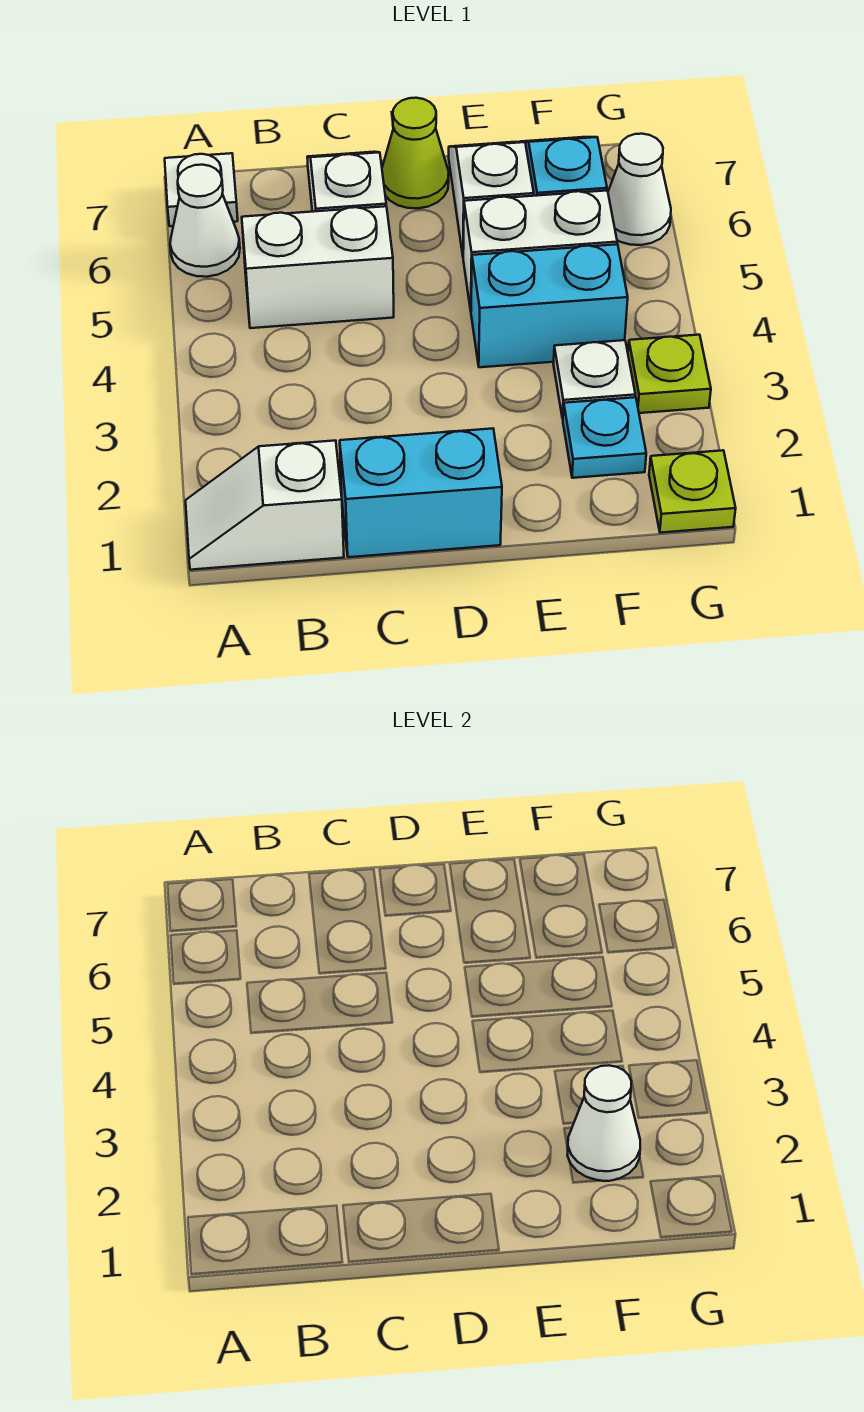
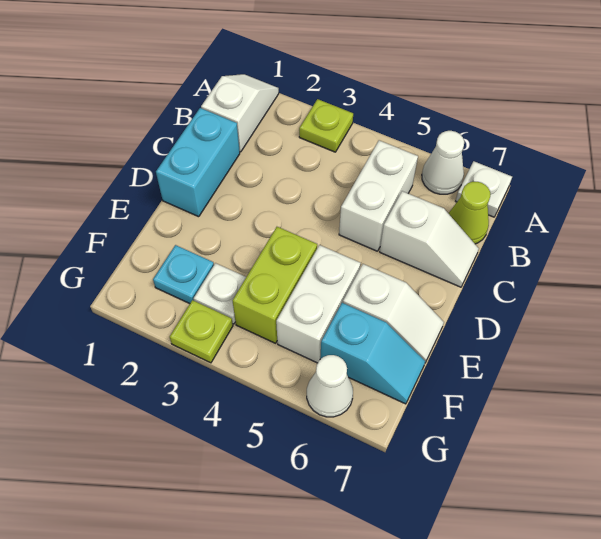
lime 1x1 cone [382,98,449,208] -> lime 1x1 cone moved to [448,182,490,244]
cyan 1x2 brick [471,244,628,367] -> lime 1x2 brick [233,227,317,343]
white 1x1 cone [567,1065,640,1181] -> none
lime 1x1 plate [649,450,736,533] -> lime 1x1 plate moved to [299,99,353,152]

